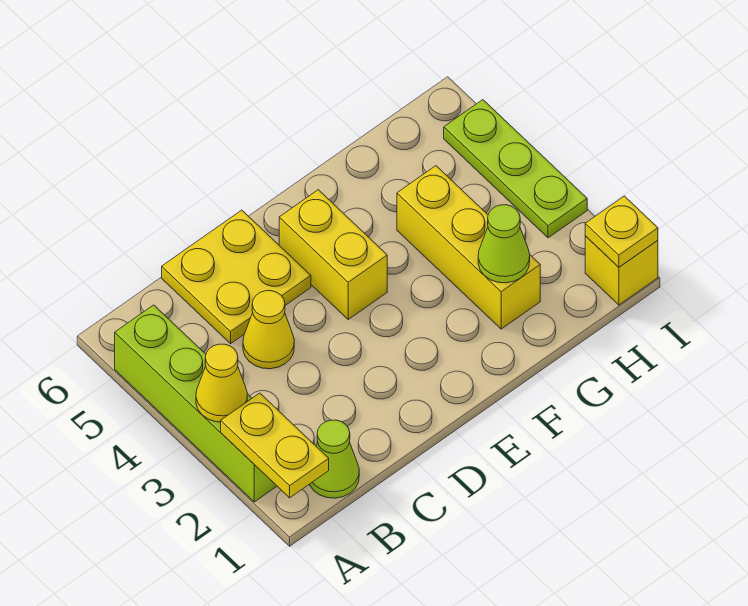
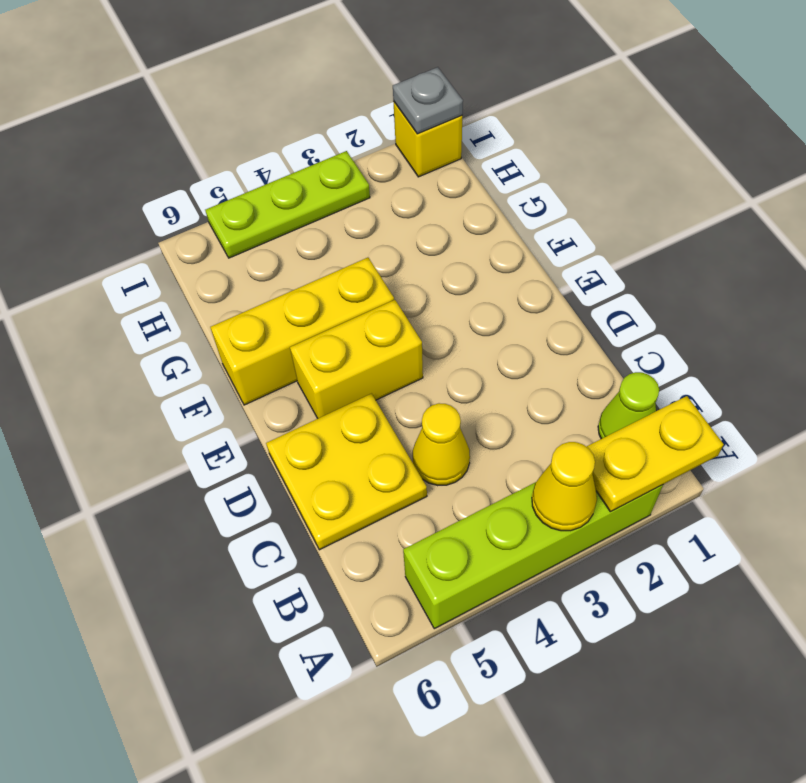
yellow 1x3 brick [397,166,540,329] -> yellow 1x3 brick moved to [210,258,394,405]
lime 1x1 cone [478,205,530,283] -> none
yellow 1x1 plate [585,196,658,267] -> grey 1x1 plate [393,67,463,134]

